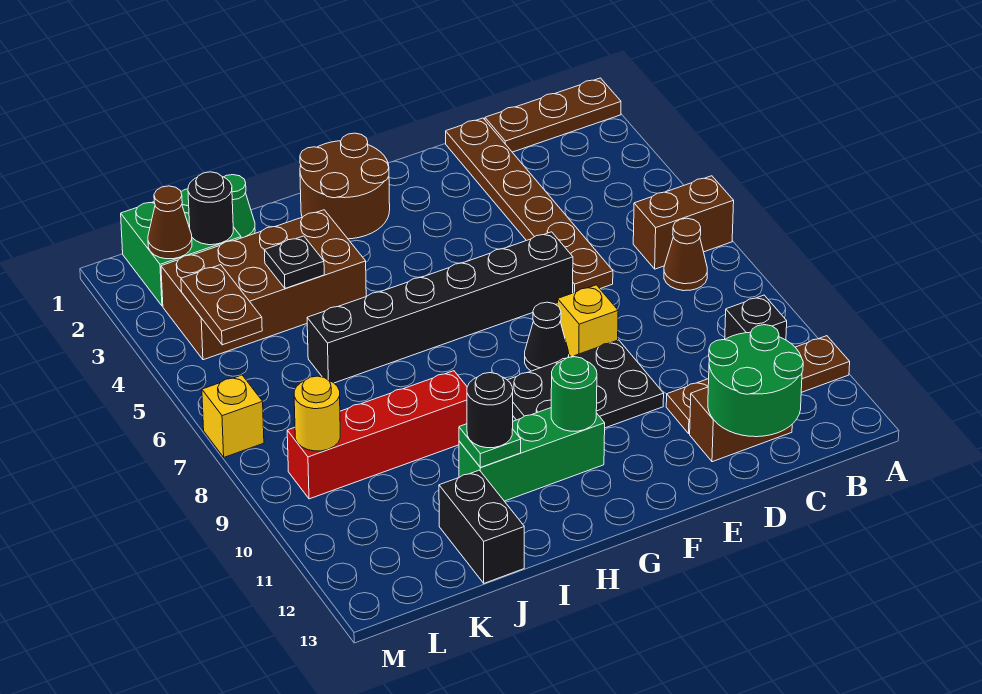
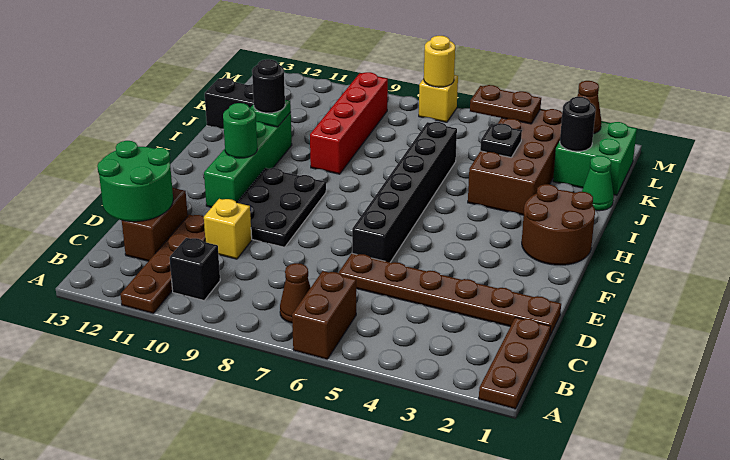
yellow 1x1 brick [558,285,618,357] -> yellow 1x1 brick moved to [204,199,252,259]
black 1x1 cone [525,302,569,371] -> none
green 1x3 brick [459,408,605,501] -> green 1x4 brick [204,113,292,207]
yellow 1x1 round brick [294,376,340,451] -> yellow 1x1 round brick moved to [424,36,455,87]

